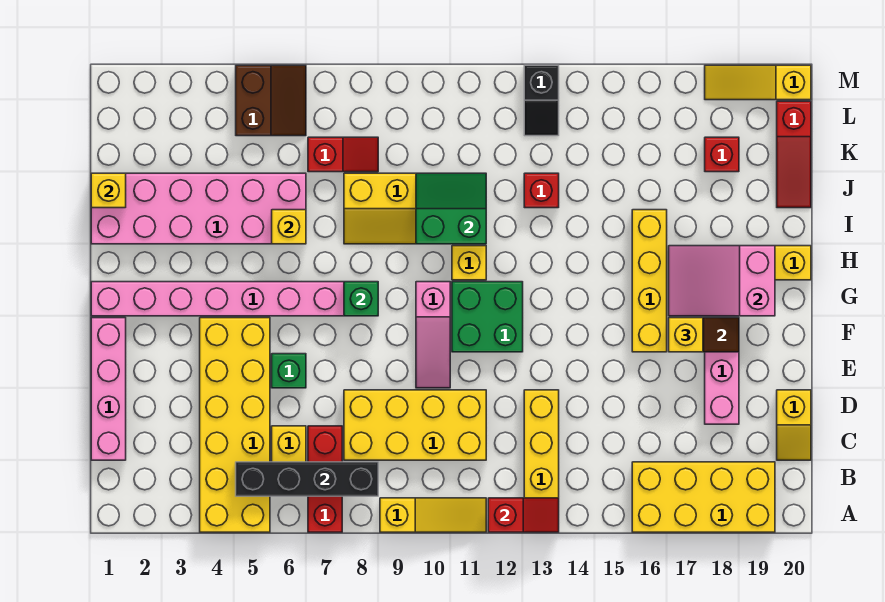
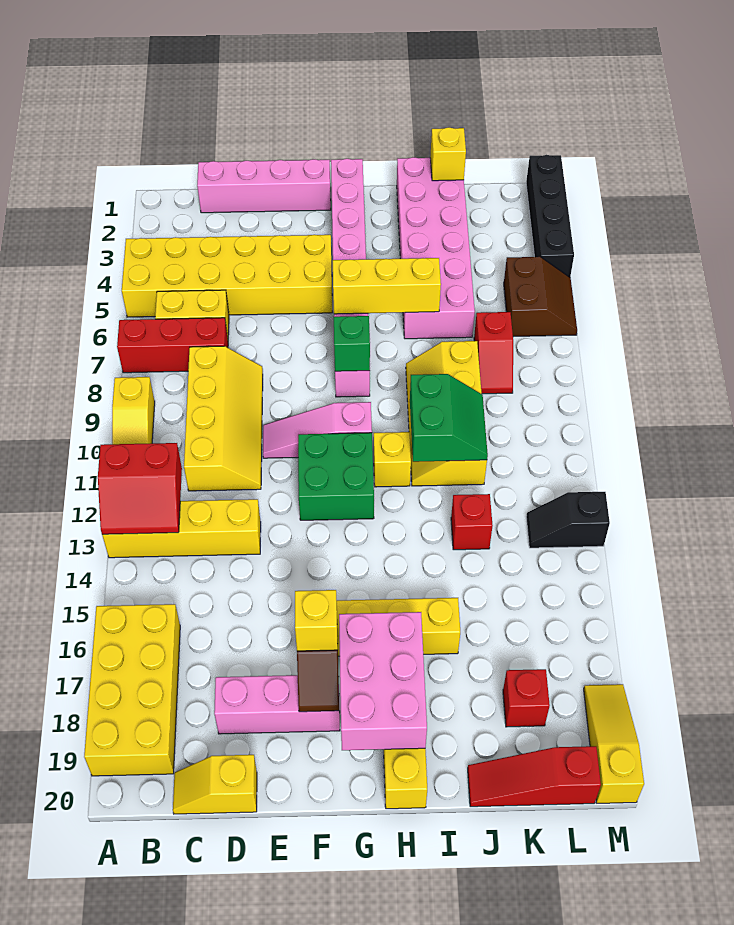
red 1x2 slope [488,498,559,532] -> red 2x2 slope [98,443,182,534]
black 1x4 brick [236,462,378,496] -> black 1x4 brick moved to [526,155,574,277]
yellow 2x4 brick [344,390,486,460] -> yellow 2x4 slope [184,346,263,491]
green 1x1 brick [272,354,306,388] -> none
pink 2x3 slope [669,246,775,316] -> pink 2x3 brick [339,612,427,750]
yellow 1x1 brick [272,210,306,244] -> yellow 1x3 brick [333,258,441,314]
brown 2x2 slope [236,65,306,136] -> brown 2x2 slope turned to [504,257,577,337]

